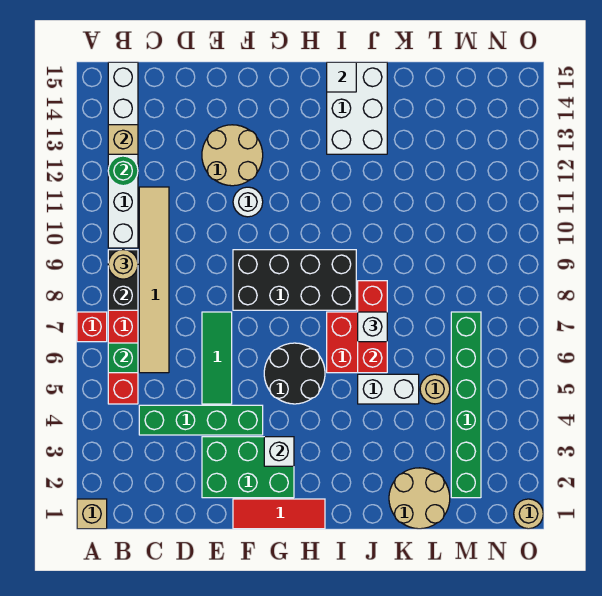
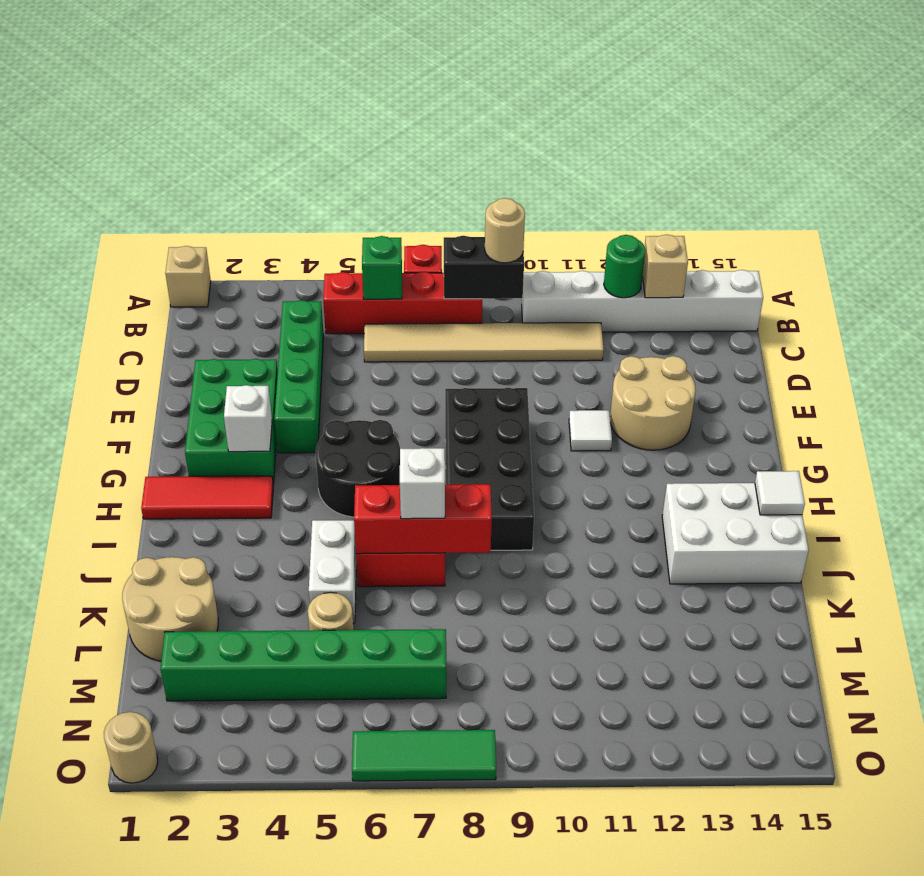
green 1x3 tile [202,312,232,404] -> green 1x3 tile moved to [352,730,496,781]
red 1x3 tile [233,499,325,529] -> red 1x3 tile turned to [141,476,273,519]
white 1x1 round brick [233,187,263,217] -> white 1x1 tile [569,410,612,451]

